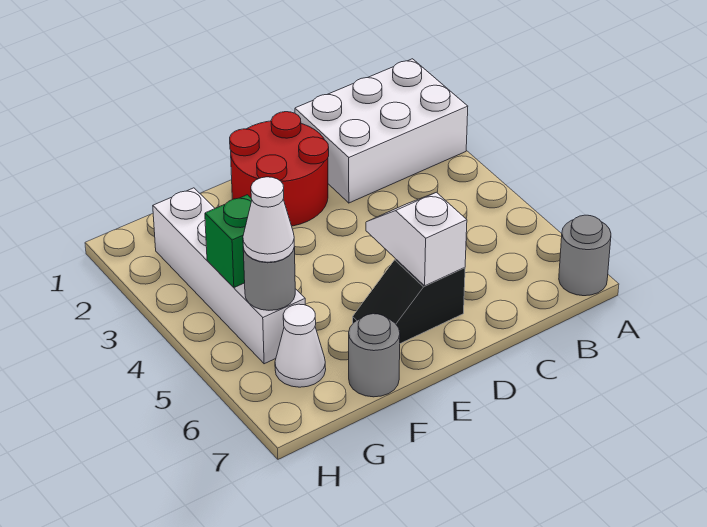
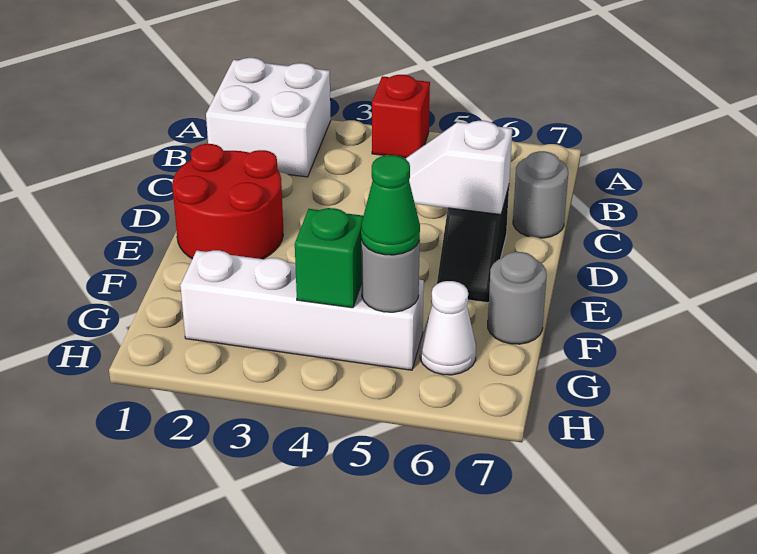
white 2x3 brick [295,59,468,203] -> white 2x2 brick [206,58,331,177]
none -> red 1x1 brick [372,75,430,158]
grey 1x1 round brick [559,215,611,296] -> grey 1x1 round brick moved to [513,151,568,238]
white 1x1 cone [243,177,294,262] -> green 1x1 cone [361,155,420,255]

